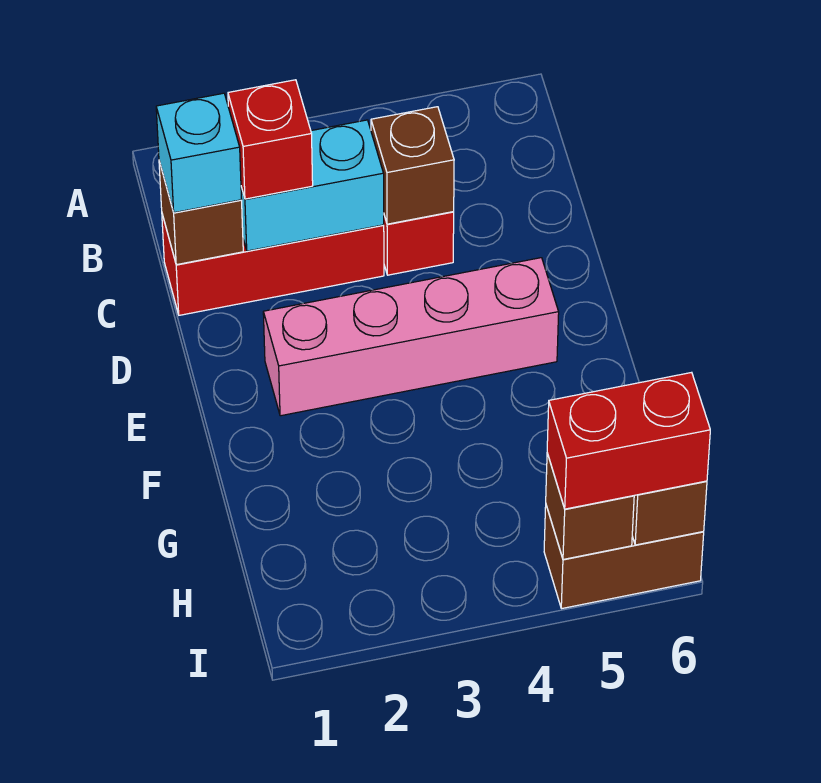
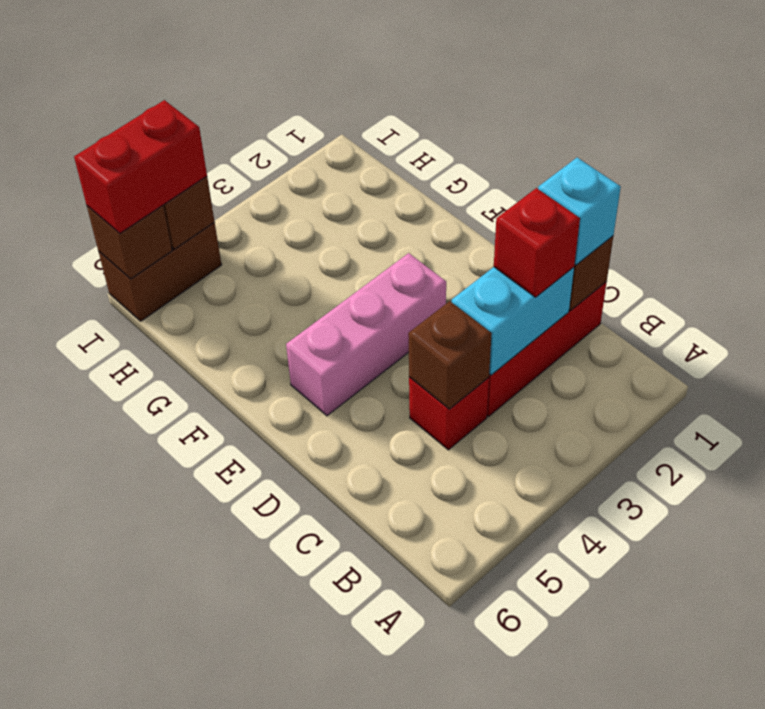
pink 1x4 brick [263,258,559,416] -> pink 1x3 brick [286,253,446,416]

